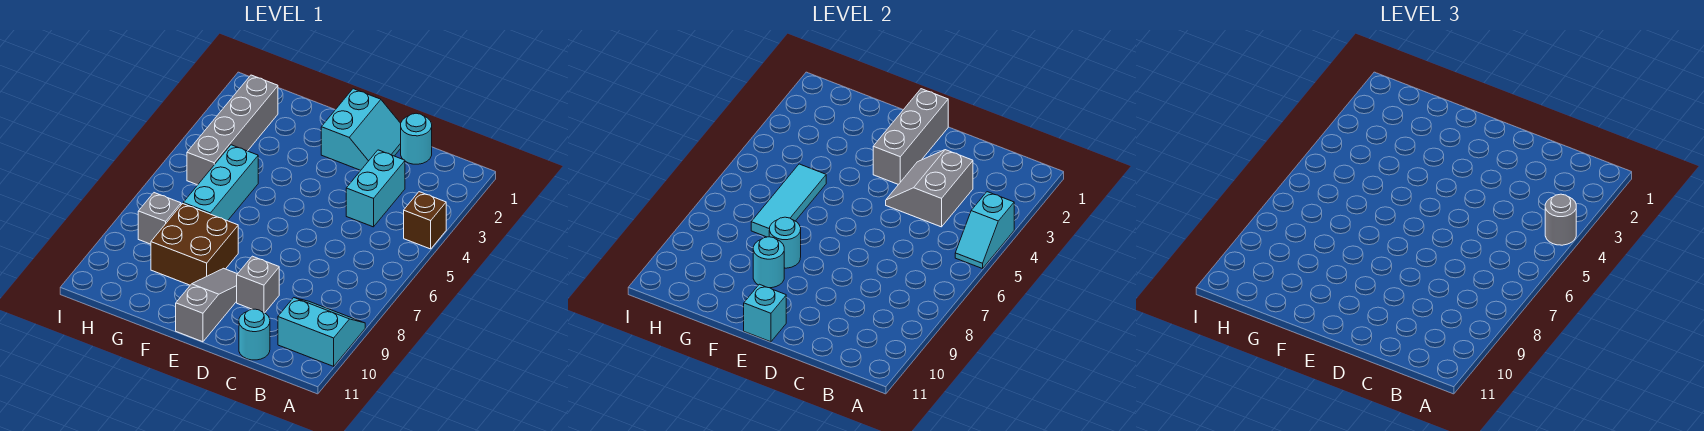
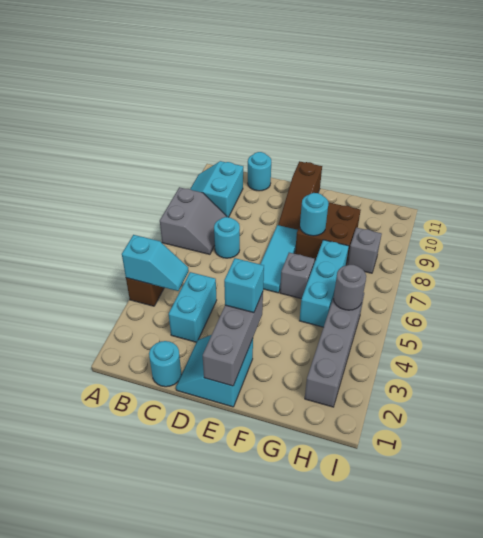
cyan 1x2 slope [955,192,1014,269] -> cyan 1x2 slope turned to [122,235,189,291]
grey 1x1 round brick [1545,194,1576,245] -> grey 1x1 round brick moved to [334,265,366,310]
cyan 2x2 slope [278,298,365,366] -> cyan 2x2 slope turned to [191,161,243,217]
grey 2x2 slope [886,150,973,227] -> grey 2x2 slope moved to [160,187,227,254]
grey 1x1 brick [237,256,279,313] -> grey 1x1 brick moved to [280,253,315,299]
grey 1x3 slope [176,268,237,342] -> brown 1x3 slope [278,161,322,230]
cyan 1x1 brick [744,284,786,342] -> cyan 1x1 brick moved to [224,258,264,313]
cyan 1x1 round brick [753,237,784,288] -> cyan 1x1 round brick moved to [214,217,240,258]
cyan 1x3 tile [751,164,826,237] -> cyan 1x3 tile moved to [261,225,298,293]

